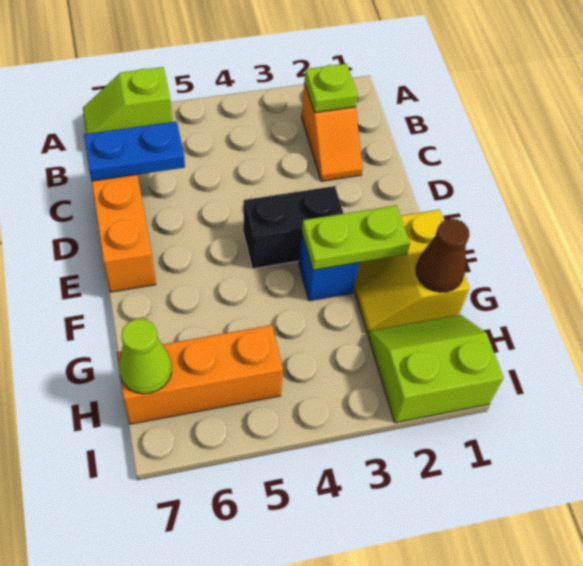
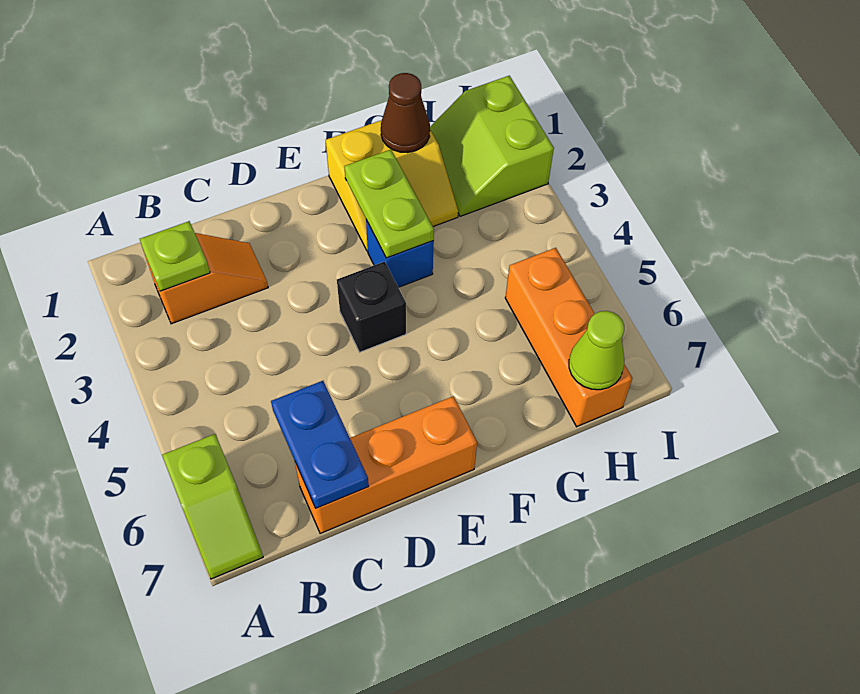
black 1x2 brick [243,186,344,269] -> black 1x1 brick [337,262,406,352]

